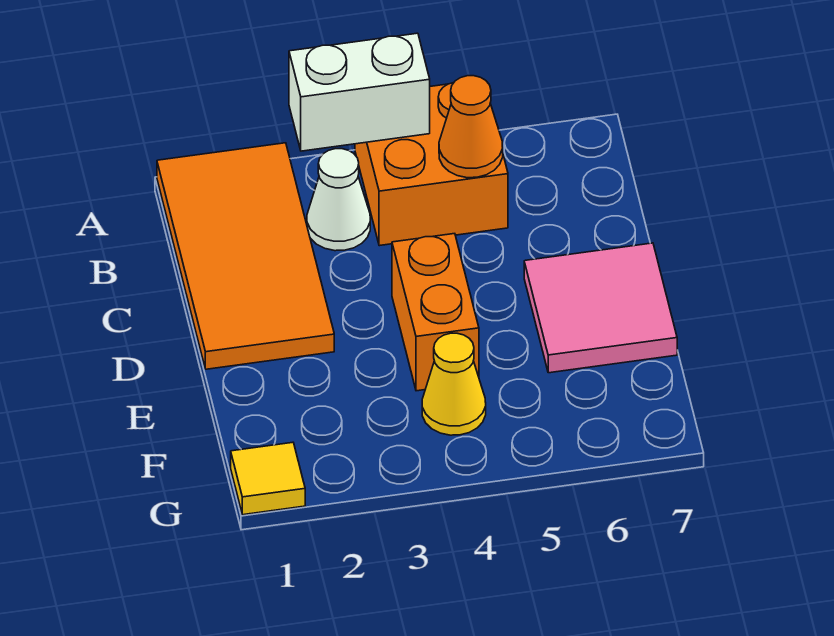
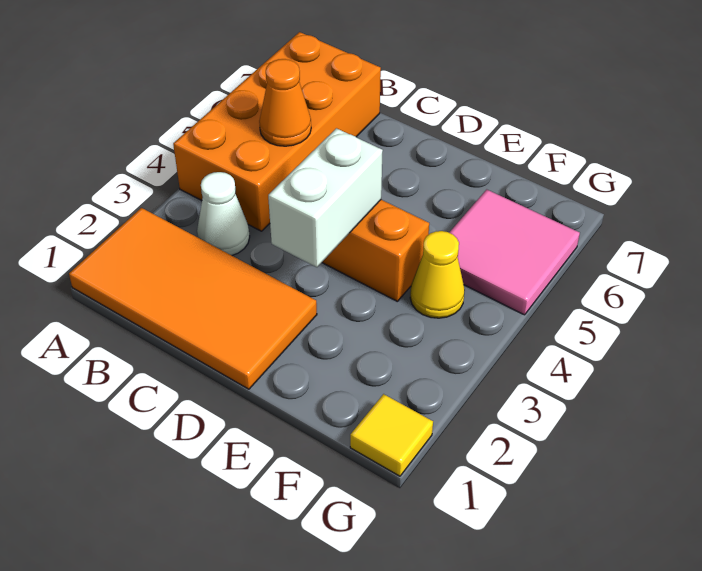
white 1x2 brick [289,33,430,151] -> white 1x2 brick moved to [268,128,383,267]
orange 2x2 brick [355,83,508,246] -> orange 2x4 brick [173,32,381,231]
pink 2x2 tile [524,243,677,373] -> pink 2x2 tile moved to [449,190,580,315]

